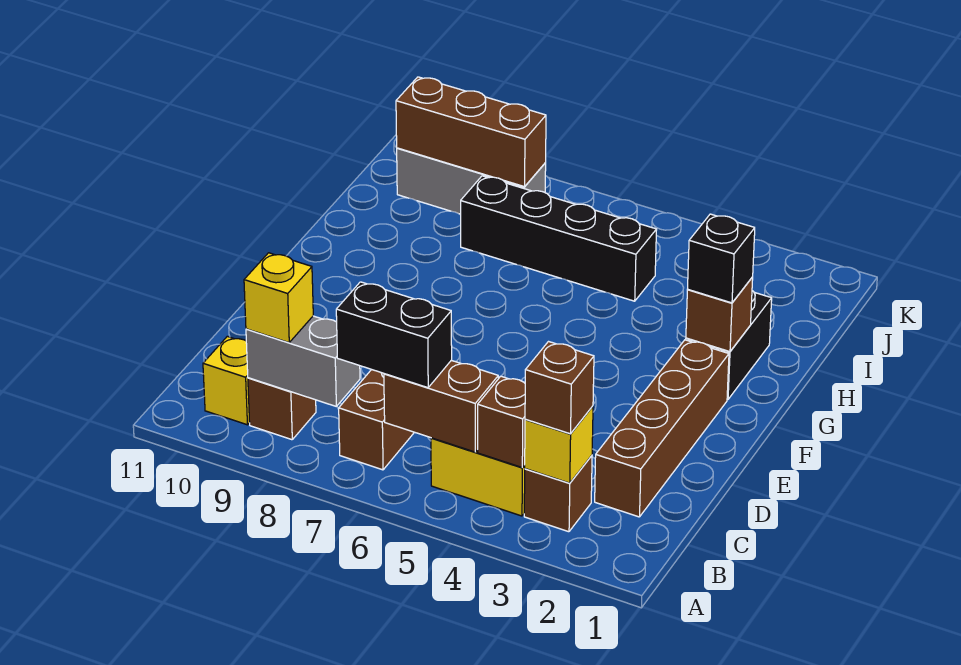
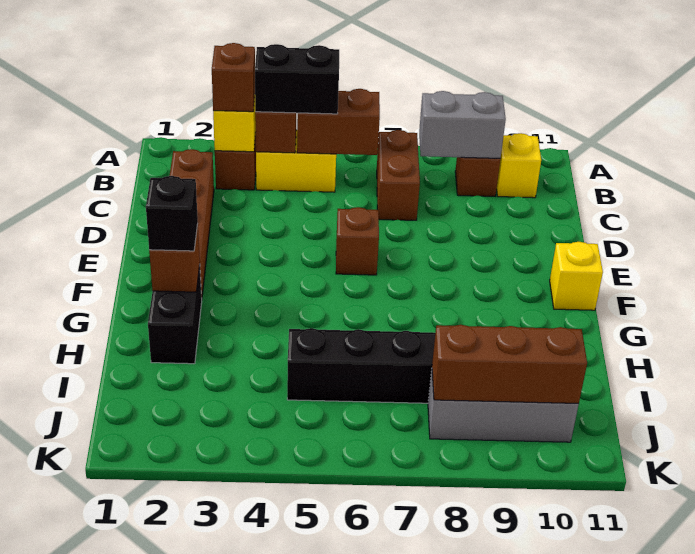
black 1x2 brick [336,282,452,388] -> black 1x2 brick moved to [255,44,339,114]
yellow 1x1 brick [244,253,313,343] -> yellow 1x1 brick moved to [550,242,603,310]
none -> brown 1x1 brick [336,207,379,275]

